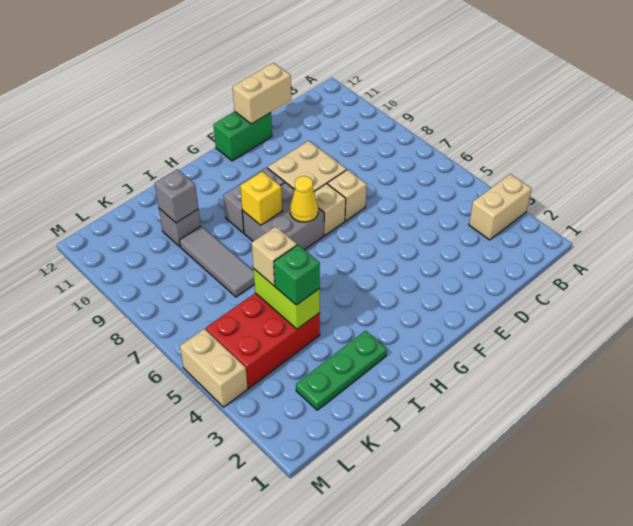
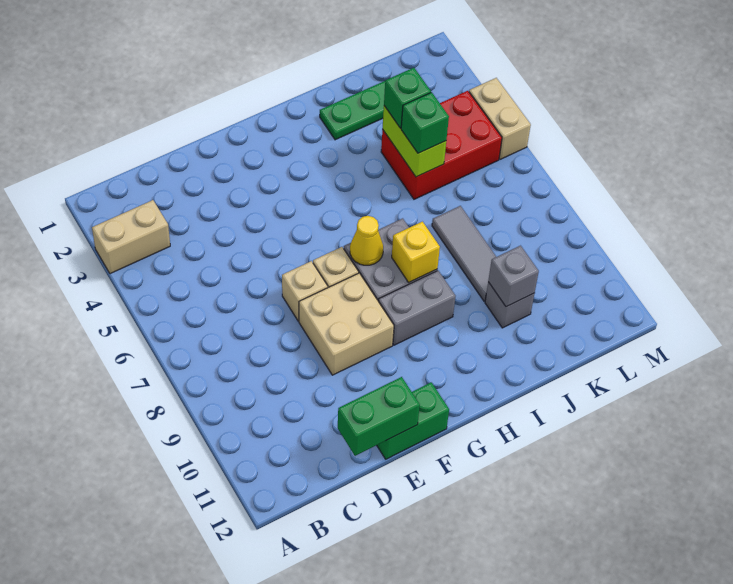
tan 1x2 brick [233,63,291,124] -> green 1x2 brick [338,377,420,456]
tan 1x1 brick [252,227,297,286] -> green 1x1 brick [401,92,449,153]

